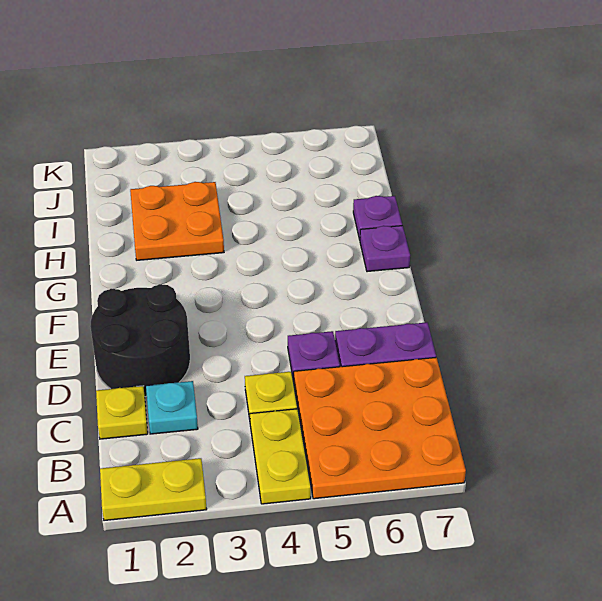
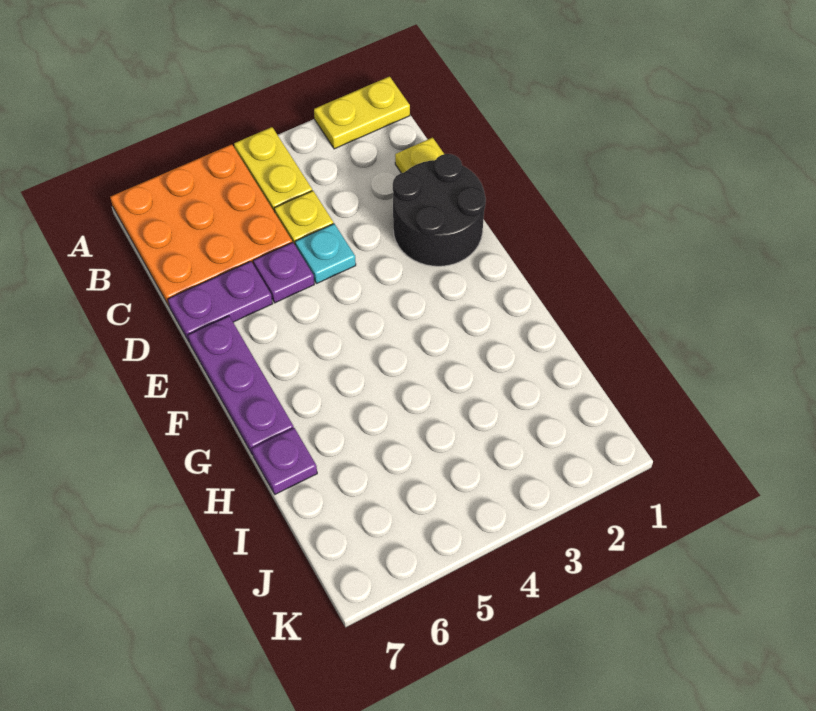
cyan 1x1 plate [146,381,198,434] -> cyan 1x1 plate moved to [295,224,356,284]
purple 1x1 plate [360,226,410,272] -> purple 1x3 plate [188,316,294,455]
orange 2x2 plate [130,182,224,260] -> none

